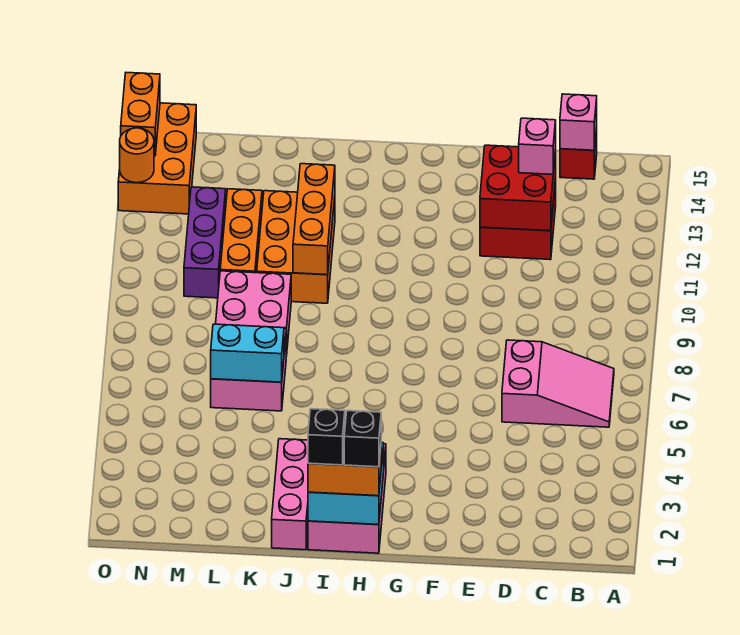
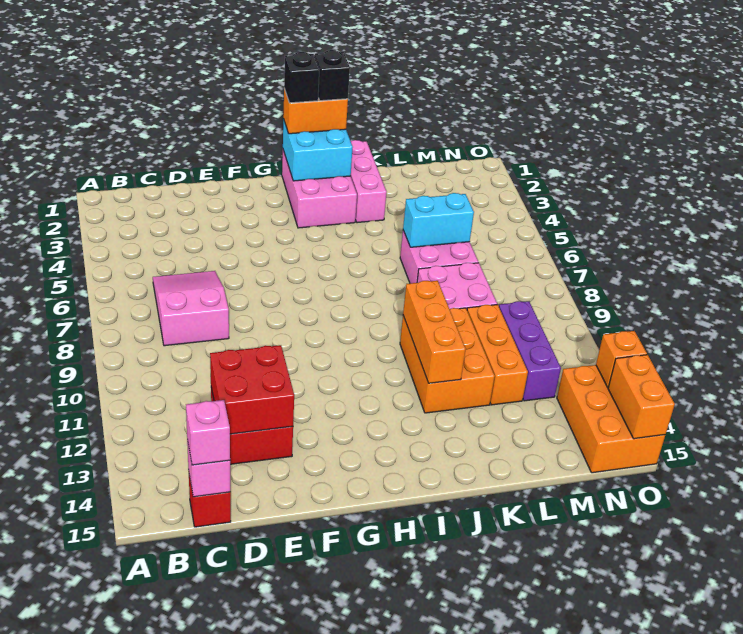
pink 2x3 slope [502,340,614,427] -> pink 2x3 slope turned to [153,271,229,346]
pink 1x1 brick [519,118,556,174] -> pink 1x1 brick moved to [186,400,230,465]
orange 1x1 round brick [120,128,154,183] -> orange 1x1 brick [596,331,647,387]

